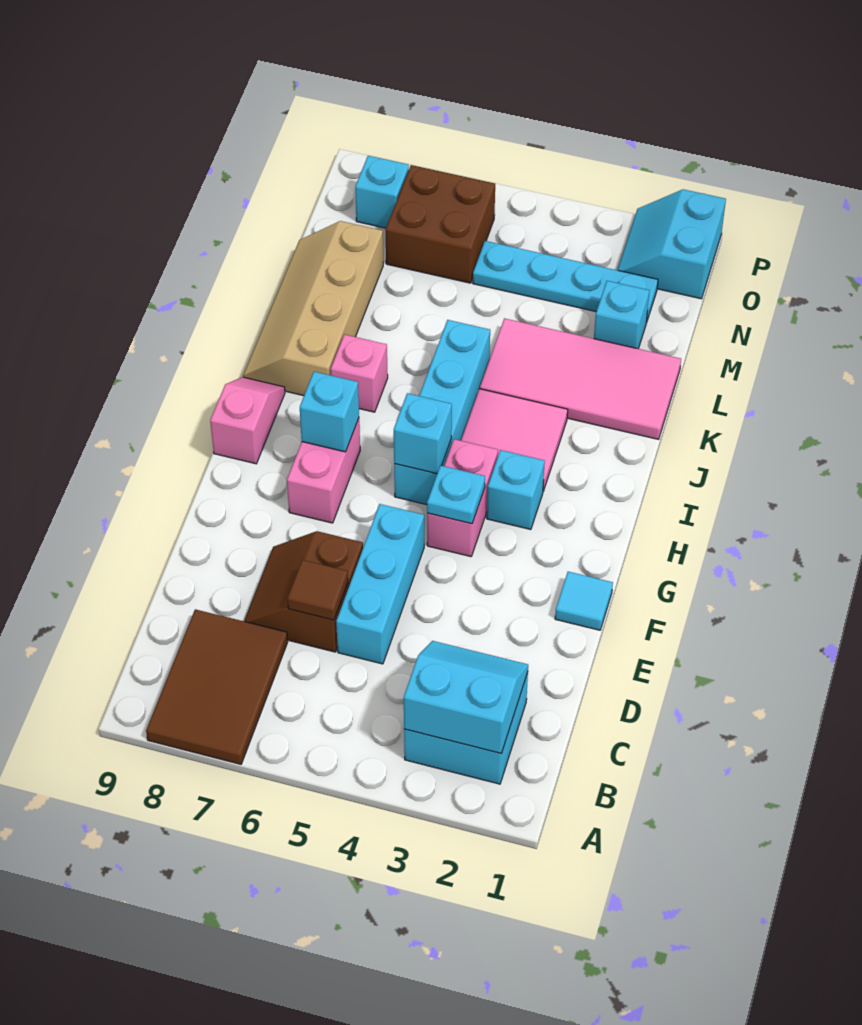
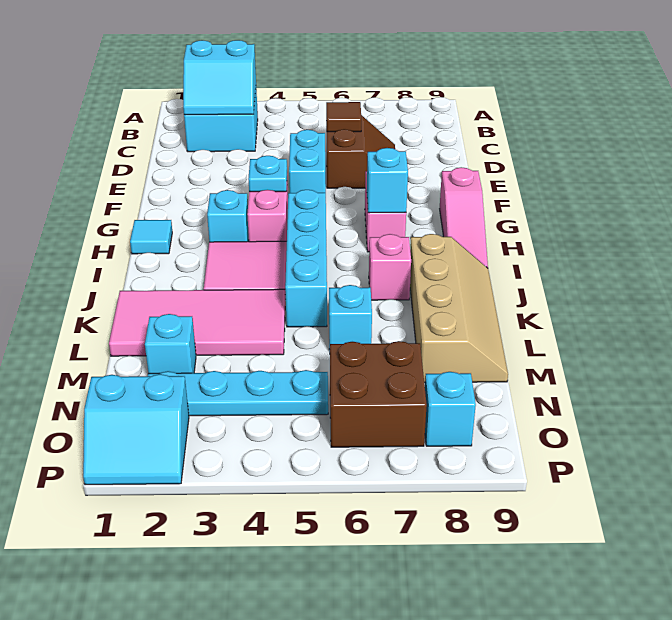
brown 2x3 tile [146,609,288,764] -> none
cyan 1x3 brick [336,504,424,664] -> cyan 1x2 brick [289,130,326,193]
cyan 1x1 tile [555,572,613,630] -> cyan 1x1 tile moved to [130,220,172,254]
cyan 1x1 brick [394,393,452,474] -> cyan 1x1 brick moved to [329,285,372,349]
pink 1x2 slope [210,377,285,464] -> pink 1x3 slope [440,167,488,268]
cyan 2x2 slope [617,189,726,299] -> cyan 2x2 slope turned to [83,374,189,485]

